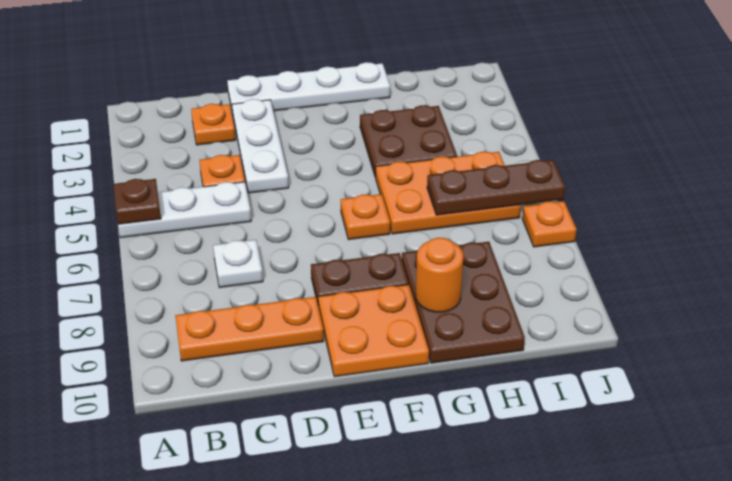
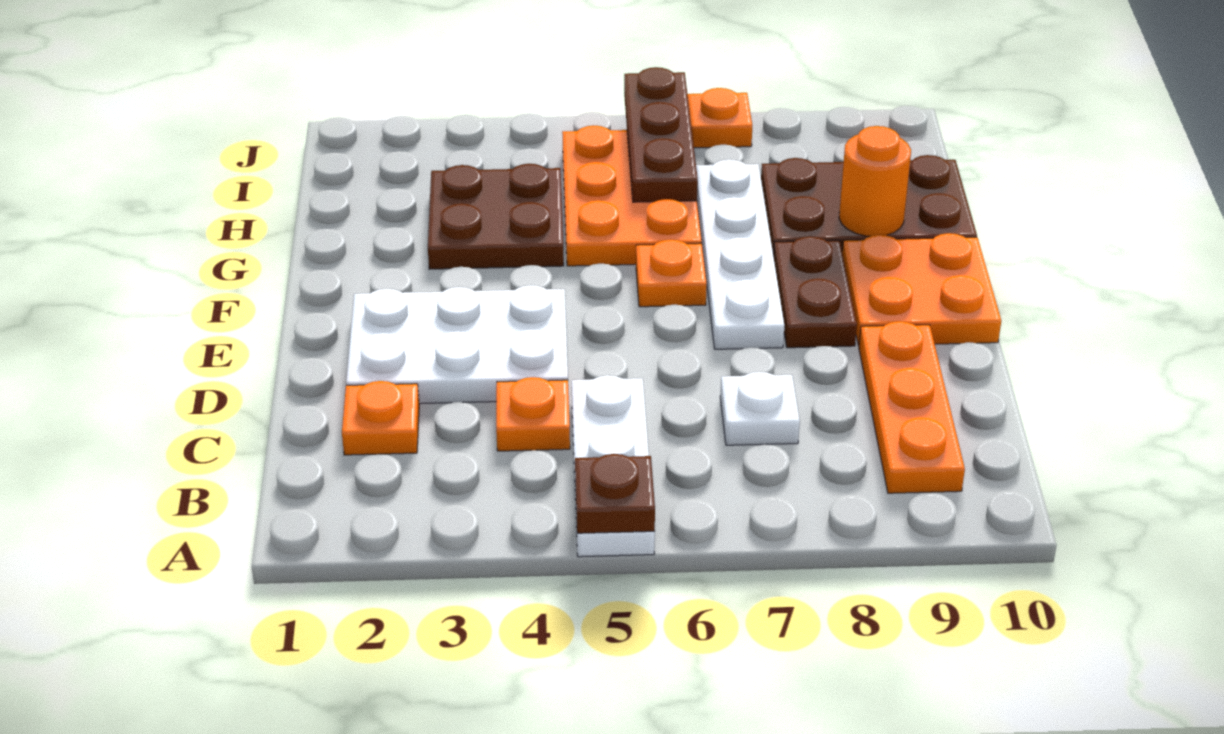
white 1x4 plate [227,62,390,114] -> white 1x4 plate moved to [696,159,784,349]
white 1x3 plate [232,99,289,193] -> white 2x3 plate [346,285,568,404]

